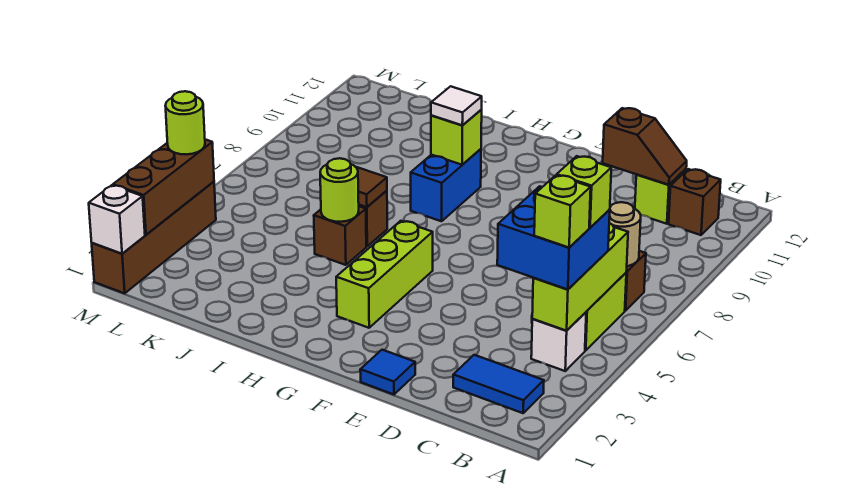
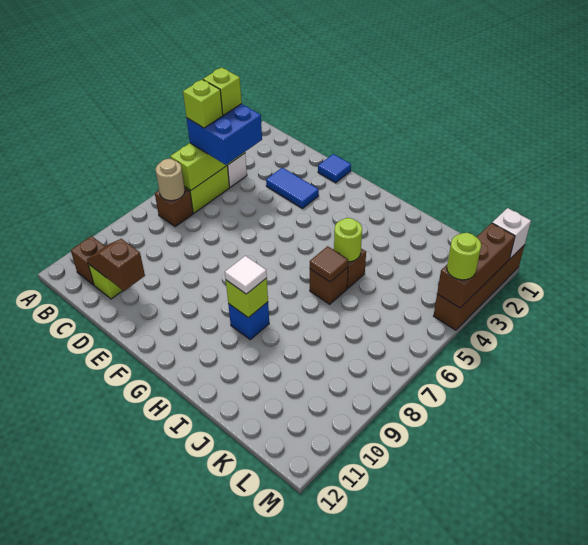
blue 1x2 tile [453,355,544,413] -> blue 1x2 tile moved to [266,167,319,208]
lime 1x3 brick [336,221,433,328] -> none
blue 1x2 brick [411,149,481,221] -> blue 1x1 brick [228,302,269,340]

